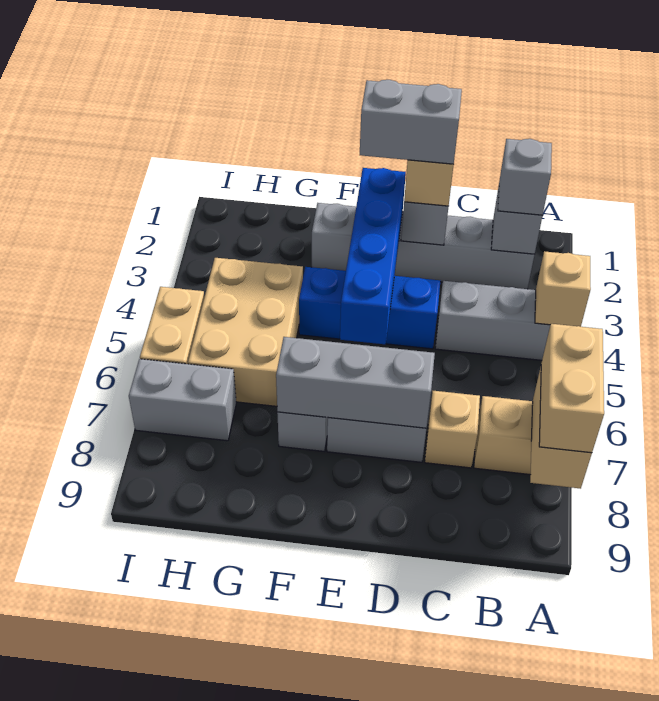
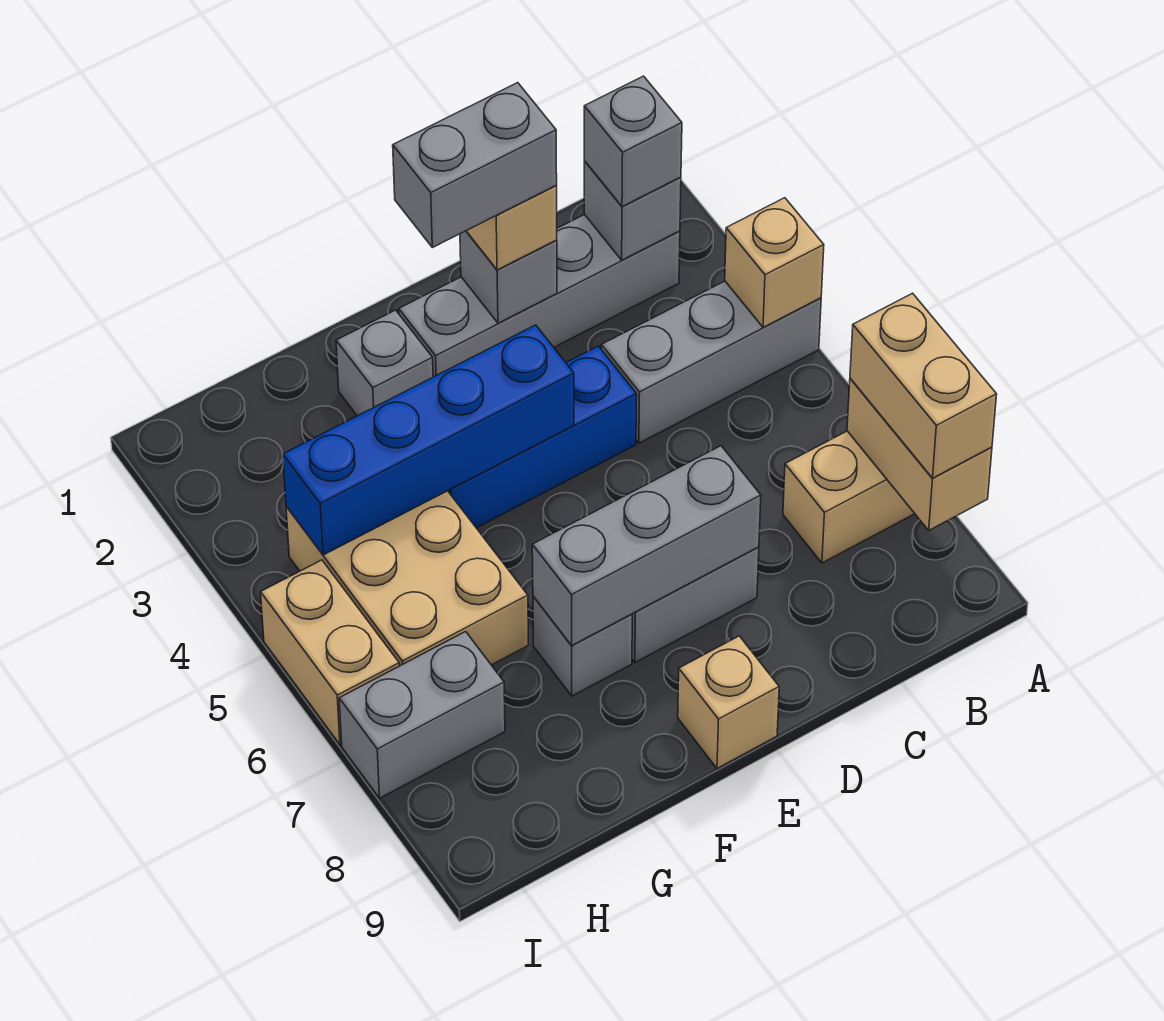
tan 1x1 brick [425,391,480,468] -> tan 1x1 brick moved to [678,636,779,768]
blue 1x4 brick [340,168,406,344] -> blue 1x4 brick turned to [283,325,574,555]

